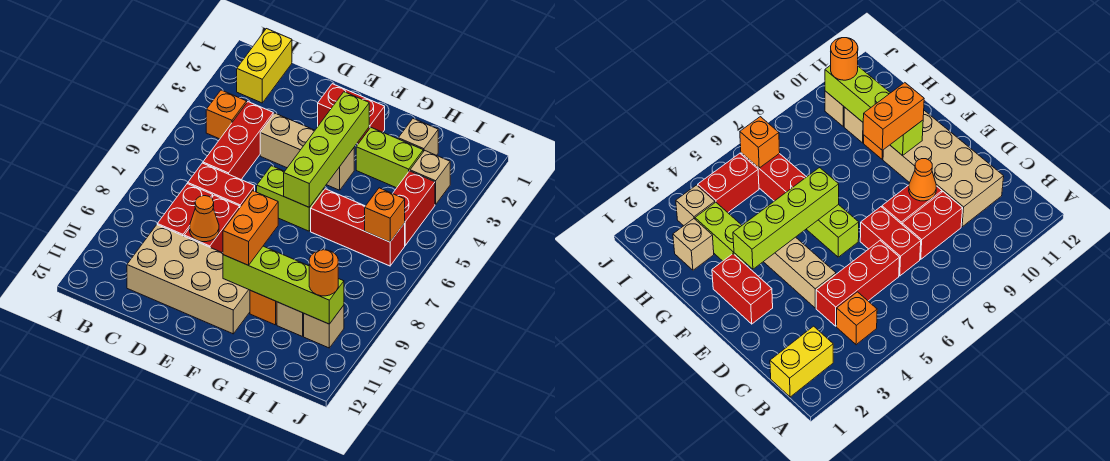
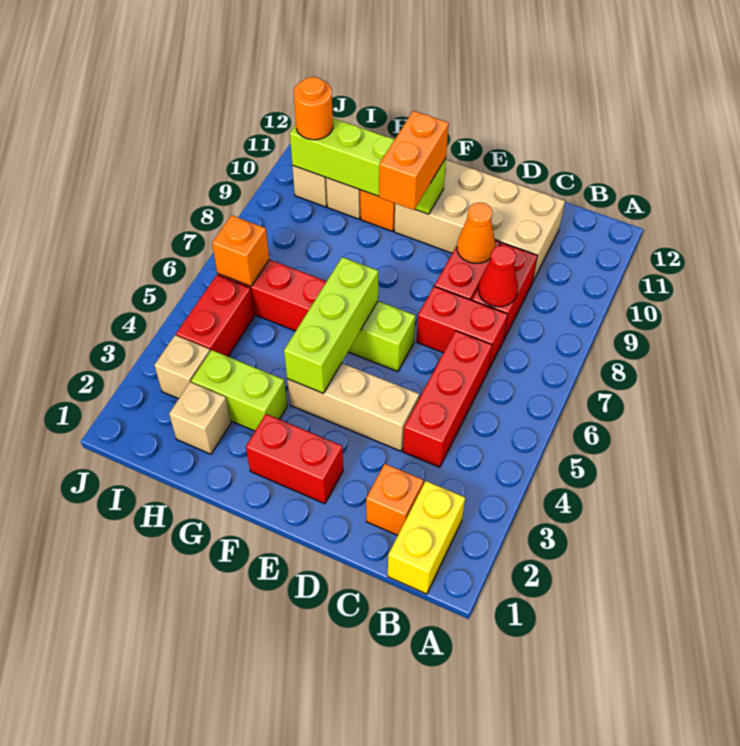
orange 1x1 brick [206,90,247,139] -> orange 1x1 brick moved to [366,464,424,535]
none -> red 1x1 cone [478,245,518,307]
lime 1x4 brick [284,92,369,207] -> lime 1x3 brick [284,257,378,393]

